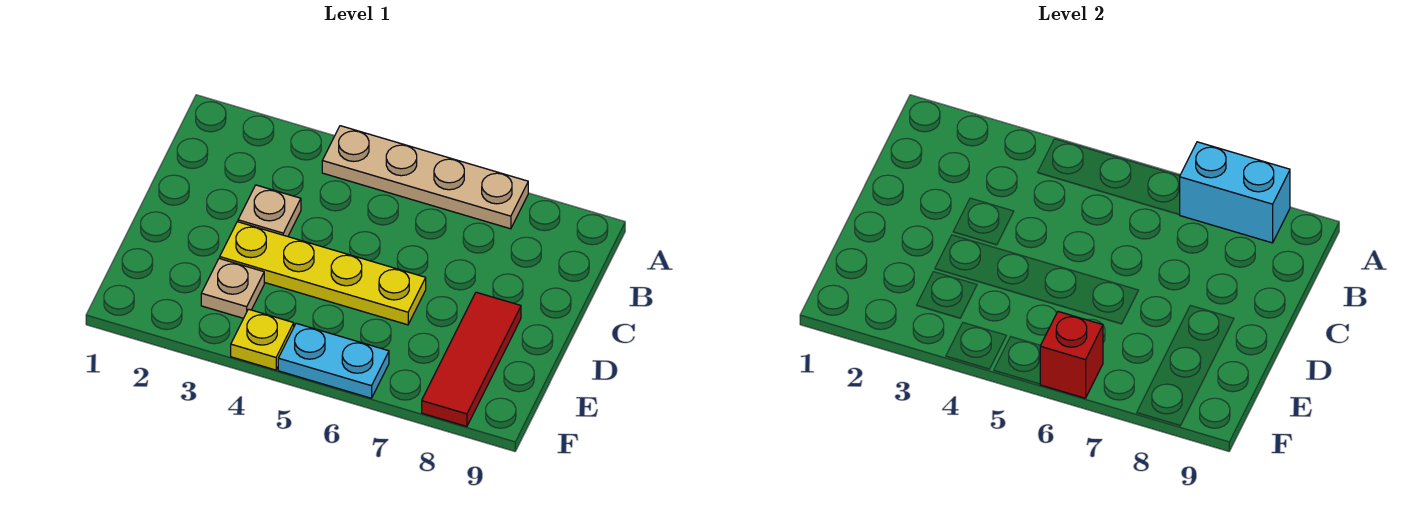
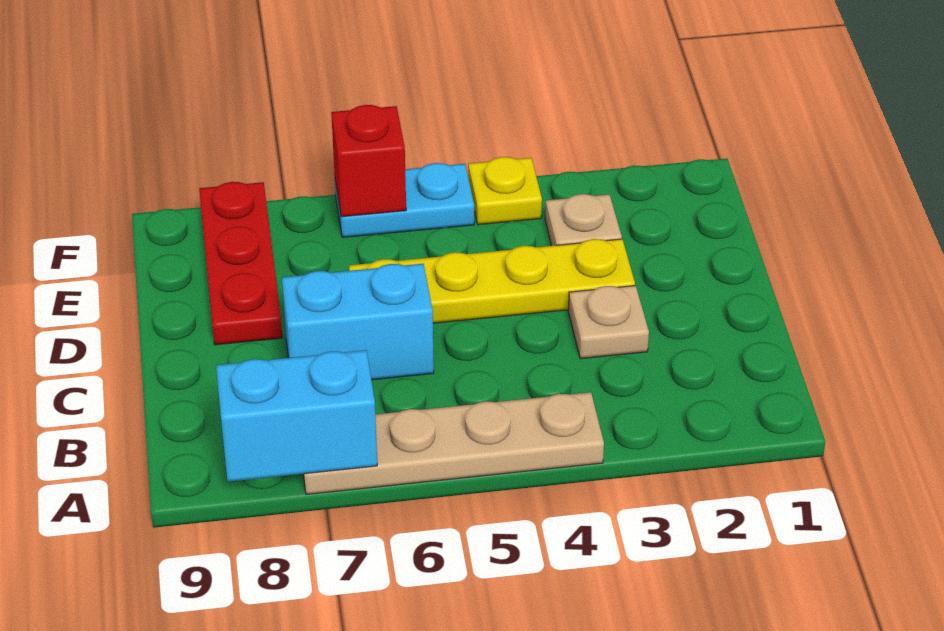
none -> cyan 1x2 brick [282,264,434,380]
red 1x3 tile [422,292,521,427] -> red 1x3 plate [199,182,282,345]

